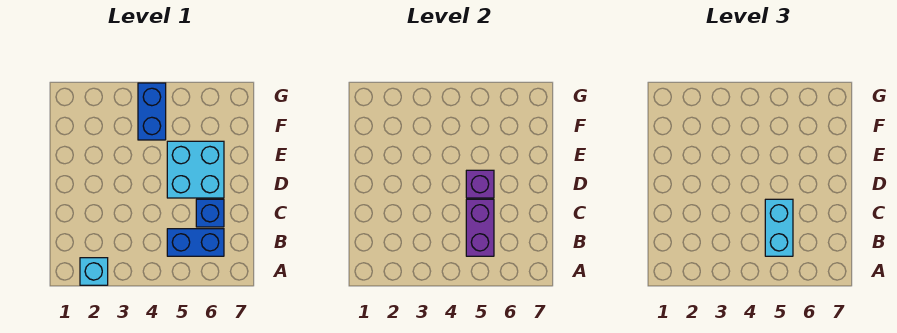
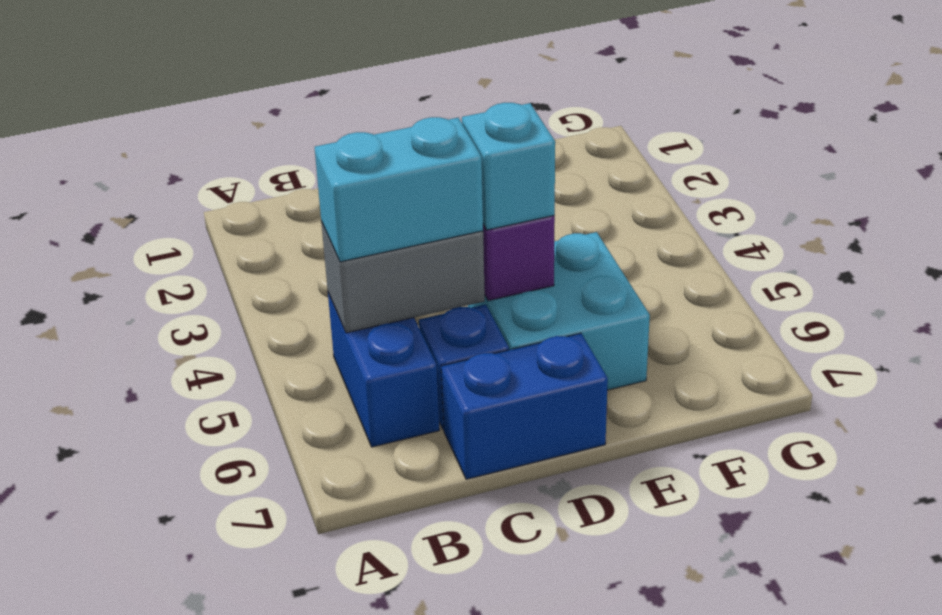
cyan 1x1 brick [80,258,108,285] -> cyan 1x1 brick moved to [462,103,555,230]
purple 1x2 brick [466,199,494,256] -> grey 1x2 brick [321,222,485,333]
blue 1x2 brick [138,83,166,140] -> blue 1x2 brick moved to [441,333,608,479]

